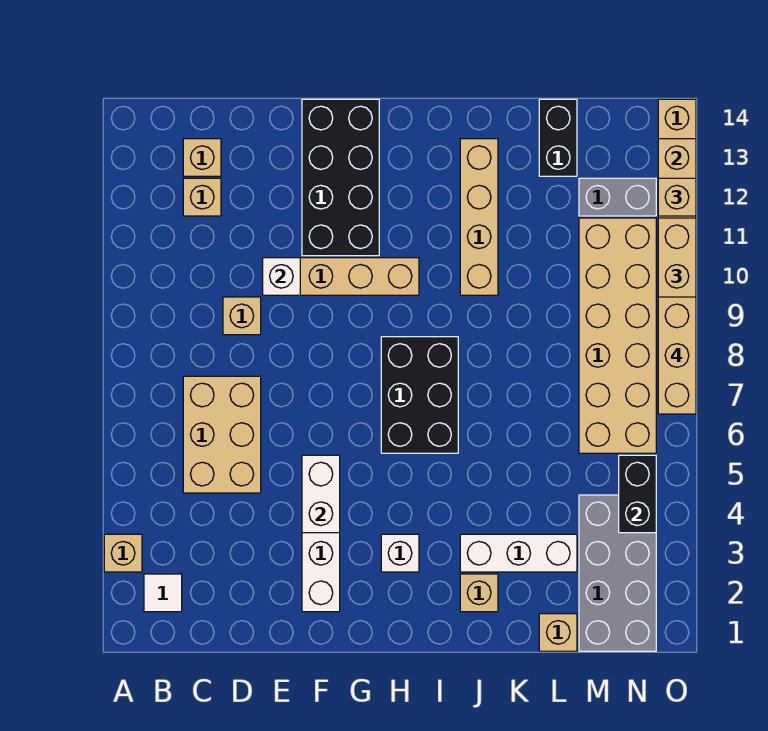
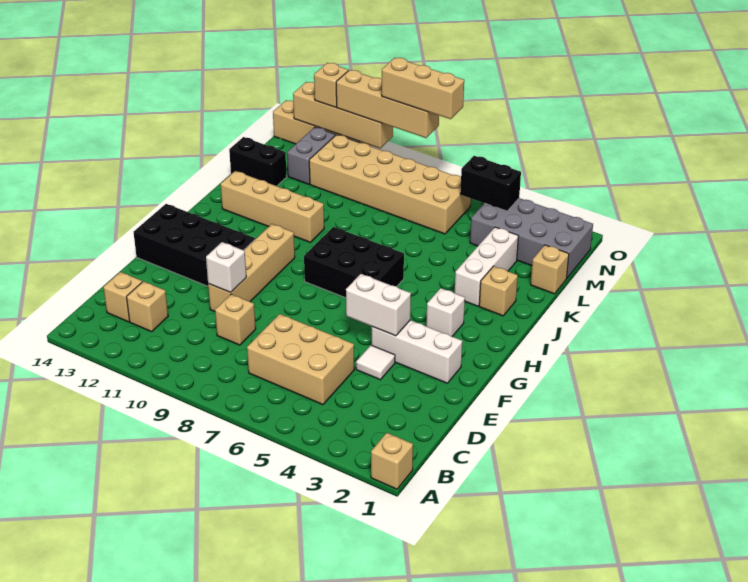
tan 1x1 brick [104,534,142,572] -> tan 1x1 brick moved to [371,433,413,489]
white 1x1 tile [144,574,182,612] -> white 1x1 tile moved to [356,345,395,380]

